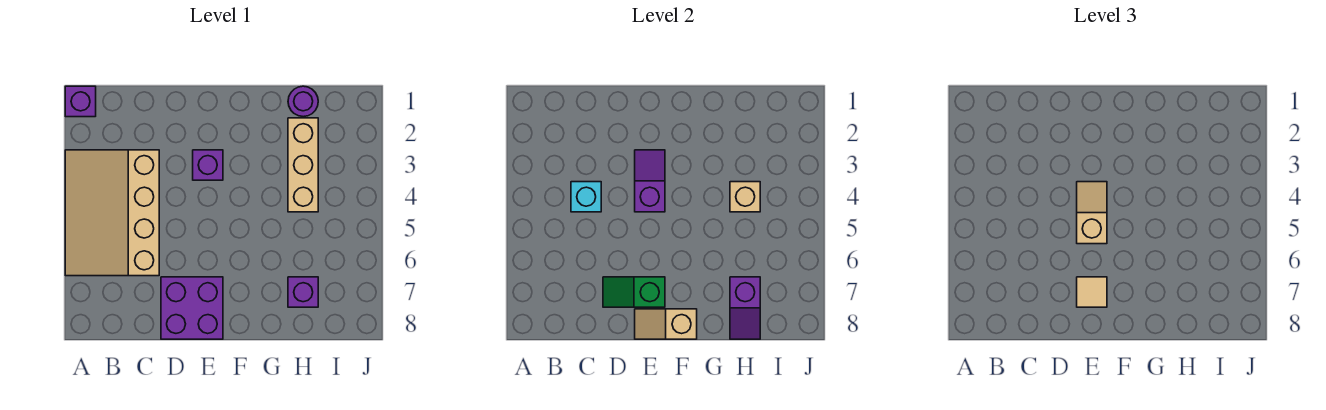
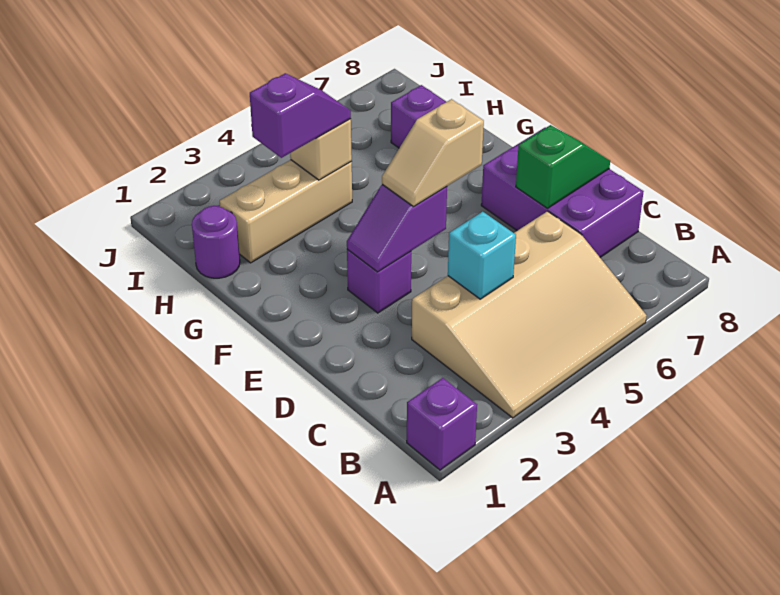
purple 2x2 brick [161,277,223,339] -> purple 2x3 brick [481,127,644,257]
green 1x2 slope [603,277,665,307] -> green 1x2 slope turned to [516,125,610,208]
tan 1x1 tile [1077,277,1107,307] -> none
tan 1x2 slope [635,309,697,339] -> none
purple 1x2 slope [730,277,760,339] -> purple 1x2 slope moved to [250,73,351,158]

